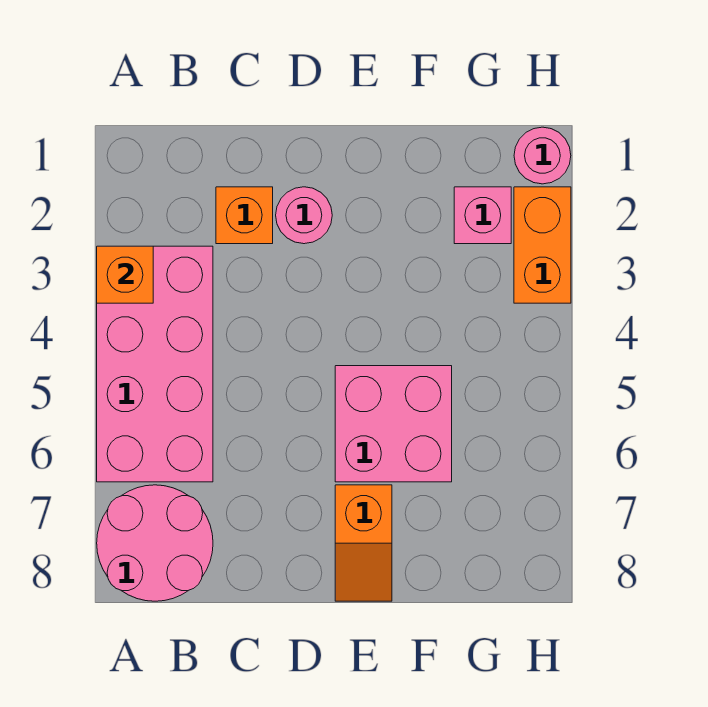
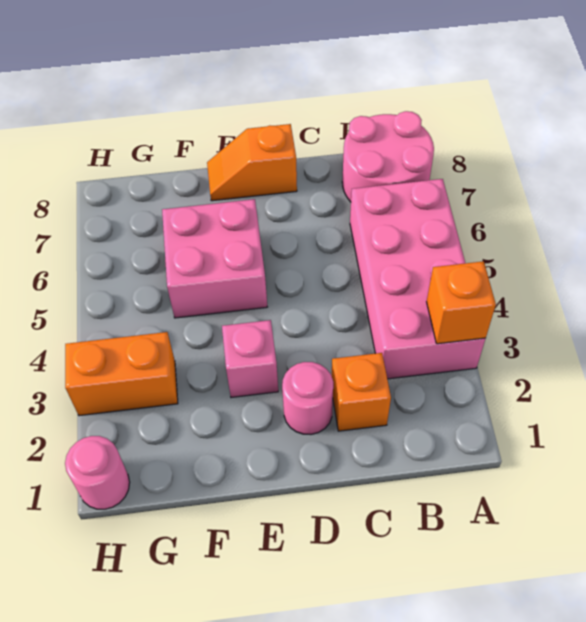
orange 1x2 slope [335,485,392,601] -> orange 1x2 slope turned to [207,124,297,201]
pink 1x1 brick [454,187,511,244] -> pink 1x1 brick moved to [222,320,278,397]
orange 1x2 brick [514,187,571,303] -> orange 1x2 brick turned to [65,332,178,416]

